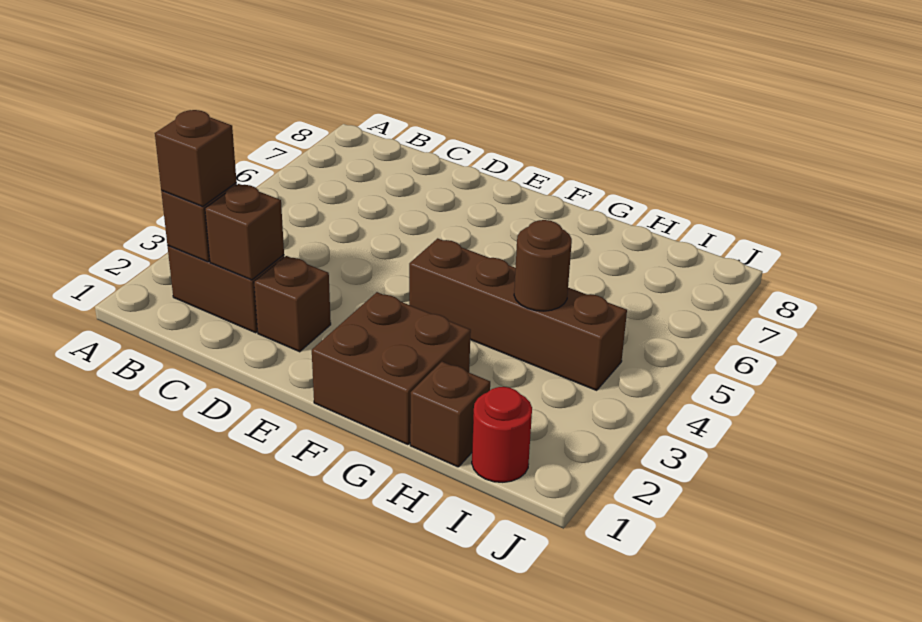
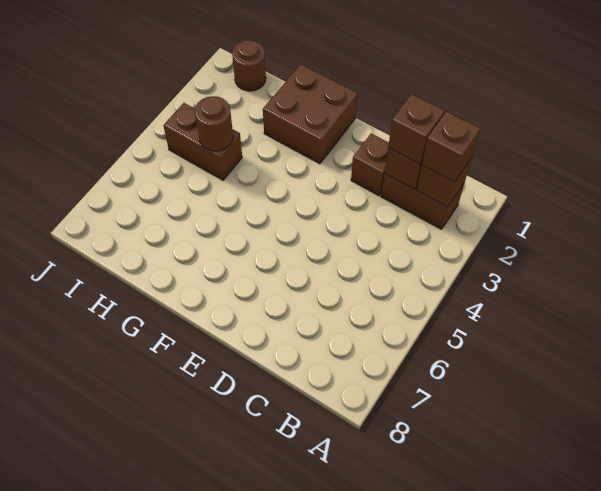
brown 1x4 brick [409,238,627,390] -> brown 1x2 brick [163,103,242,180]
brown 1x1 brick [410,362,490,467] -> brown 1x1 brick moved to [388,94,444,164]
red 1x1 round brick [472,387,532,482] -> brown 1x1 round brick [232,40,266,91]

